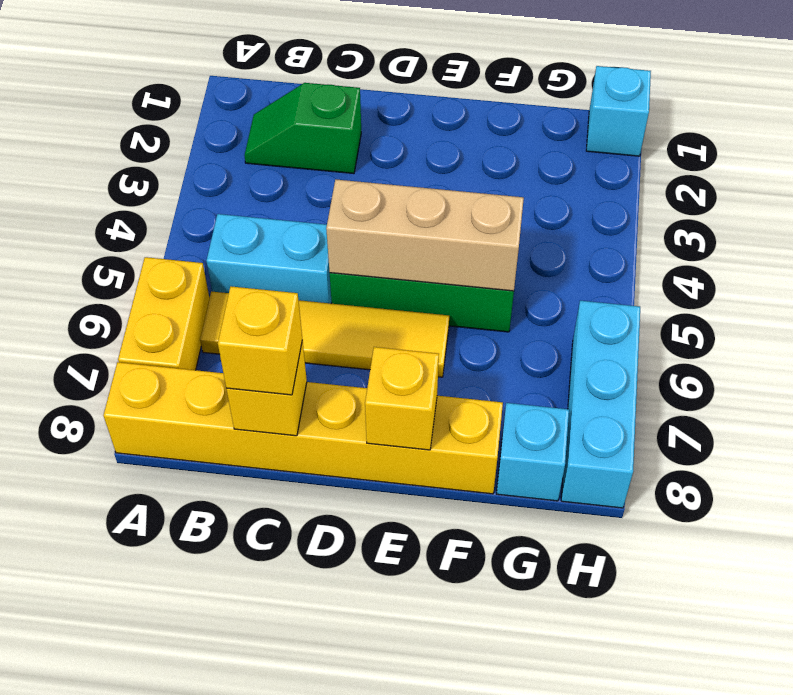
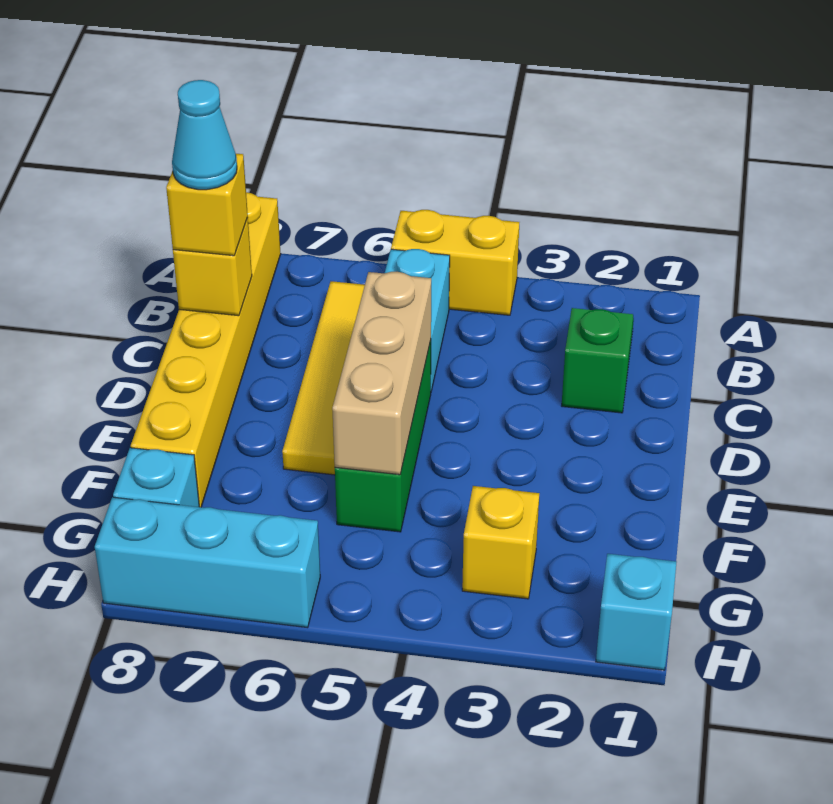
yellow 1x2 brick [118,257,210,370] -> yellow 1x2 brick moved to [391,210,519,315]
none -> cyan 1x1 cone [172,80,237,190]
yellow 1x1 brick [365,347,439,450] -> yellow 1x1 brick moved to [462,486,539,599]

